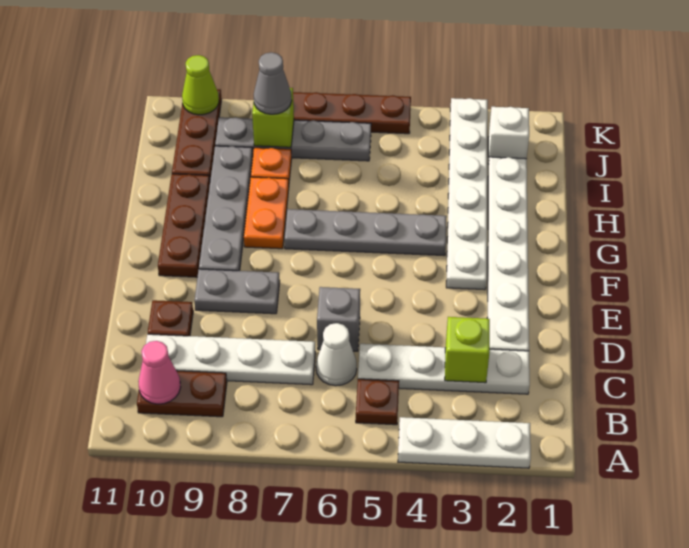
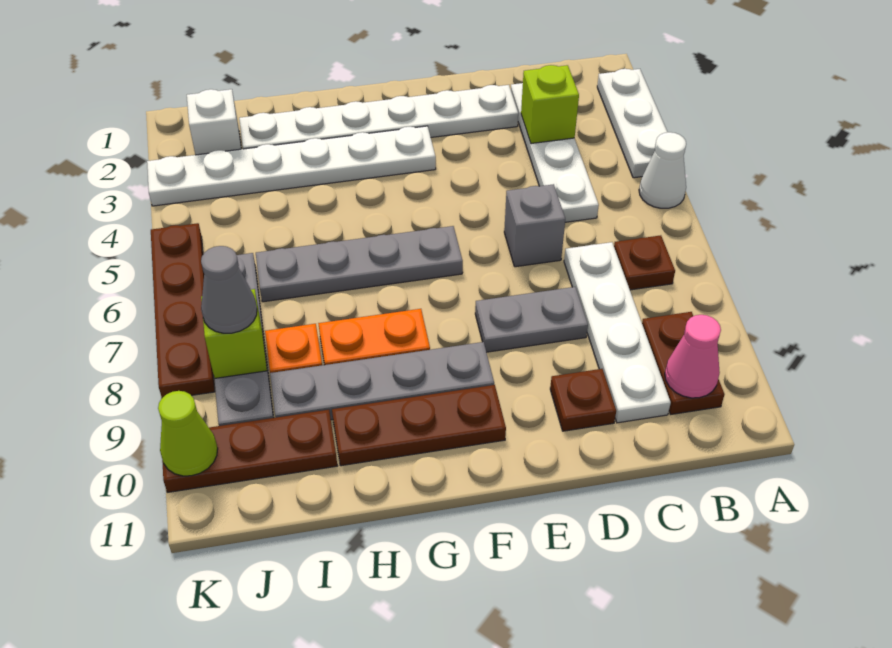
brown 1x1 plate [356,379,399,425] -> brown 1x1 plate moved to [614,235,675,290]
white 1x1 cone [316,323,357,386] -> white 1x1 cone moved to [639,132,686,208]
grey 1x2 plate [194,269,280,314] -> grey 1x2 plate turned to [475,287,588,352]
grey 1x4 plate [284,209,447,256] -> grey 1x4 plate turned to [256,226,463,302]

